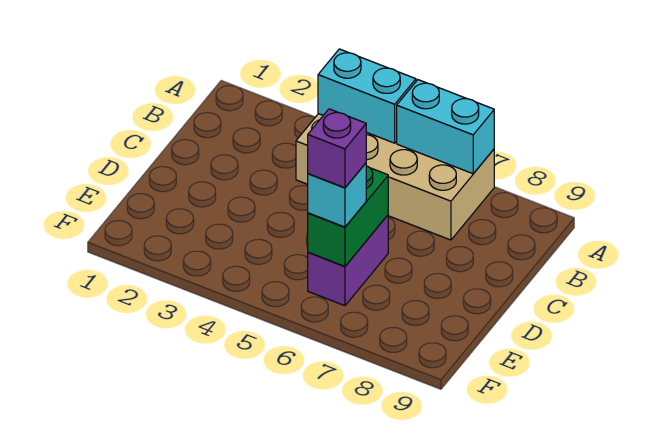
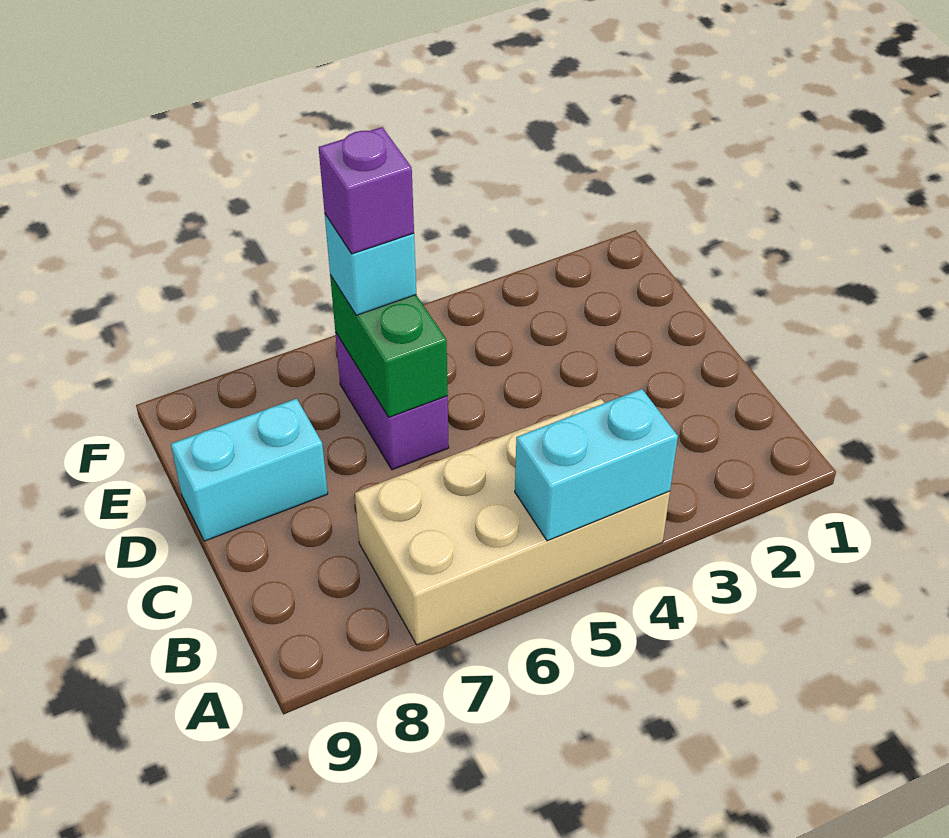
cyan 1x2 brick [397,80,494,174] -> cyan 1x2 brick moved to [171,399,328,541]

